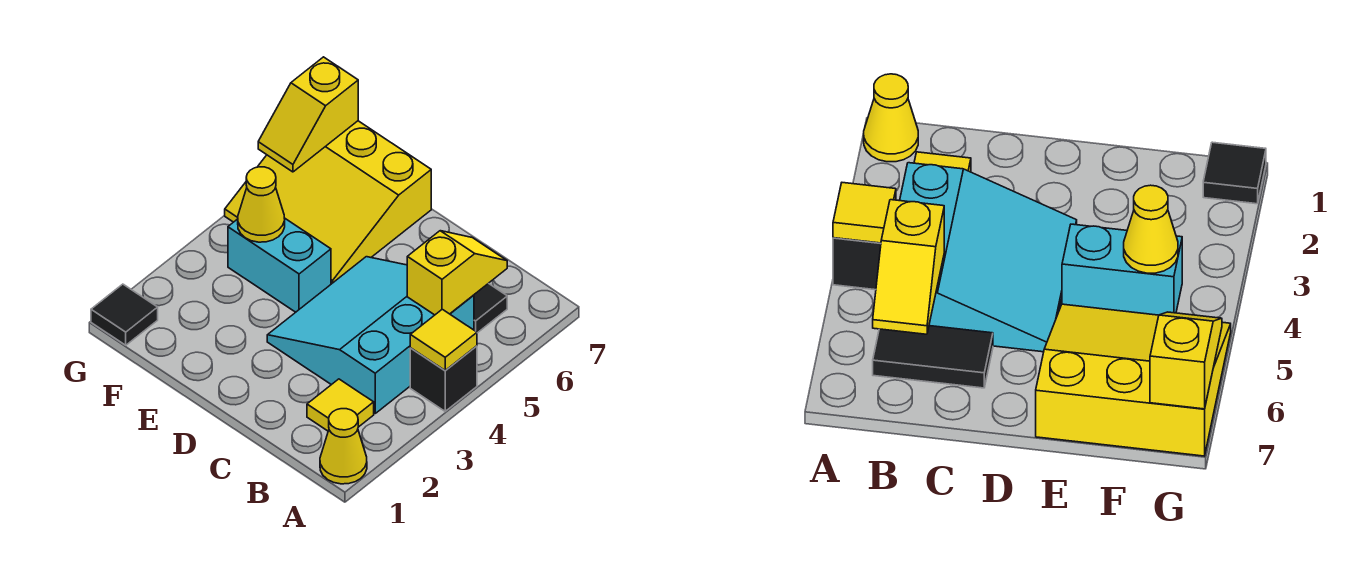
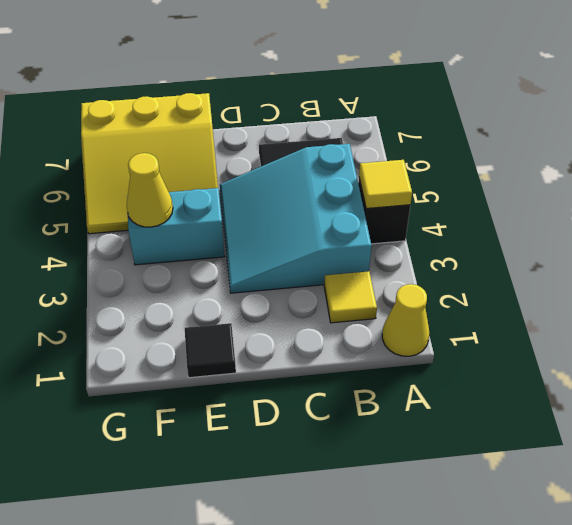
yellow 1x2 slope [407,231,507,315] -> none
black 1x1 tile [91,284,158,345] -> black 1x1 tile moved to [185,323,236,378]
yellow 1x2 slope [258,57,358,172] -> none

